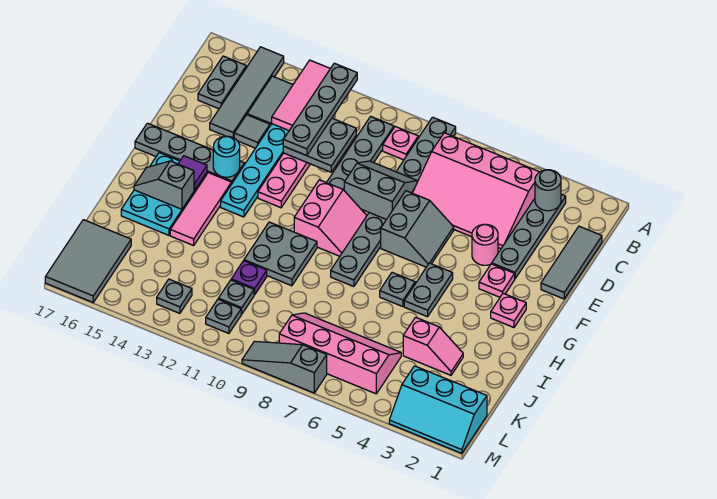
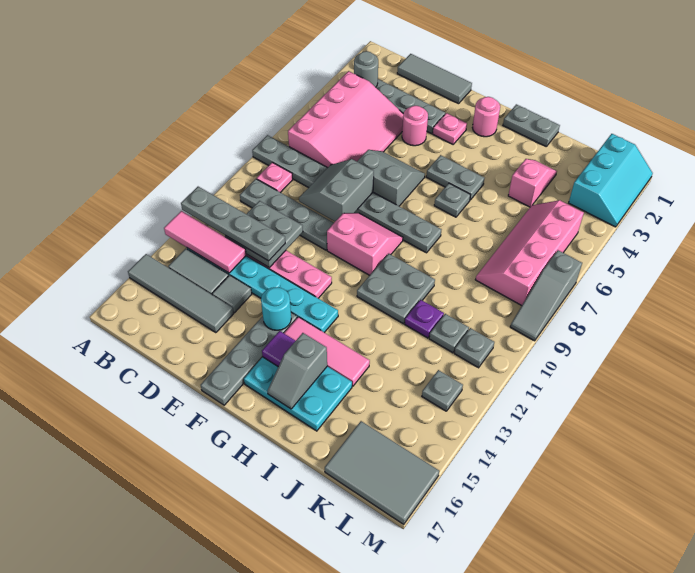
grey 1x2 plate [198,56,246,109] -> grey 1x2 plate moved to [503,104,560,146]
pink 1x1 plate [491,293,526,327] -> pink 1x1 round brick [472,97,500,137]

